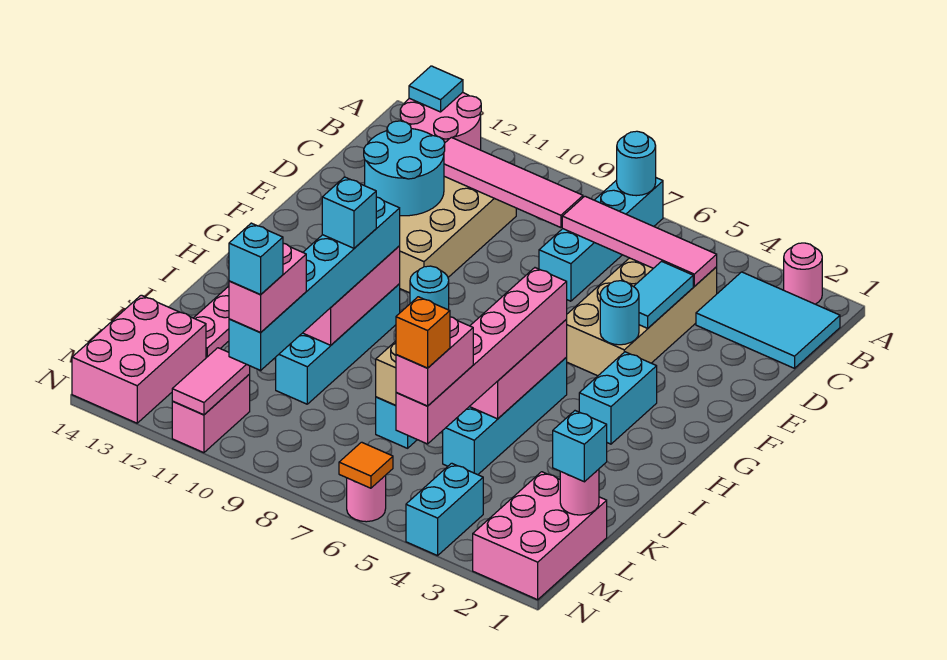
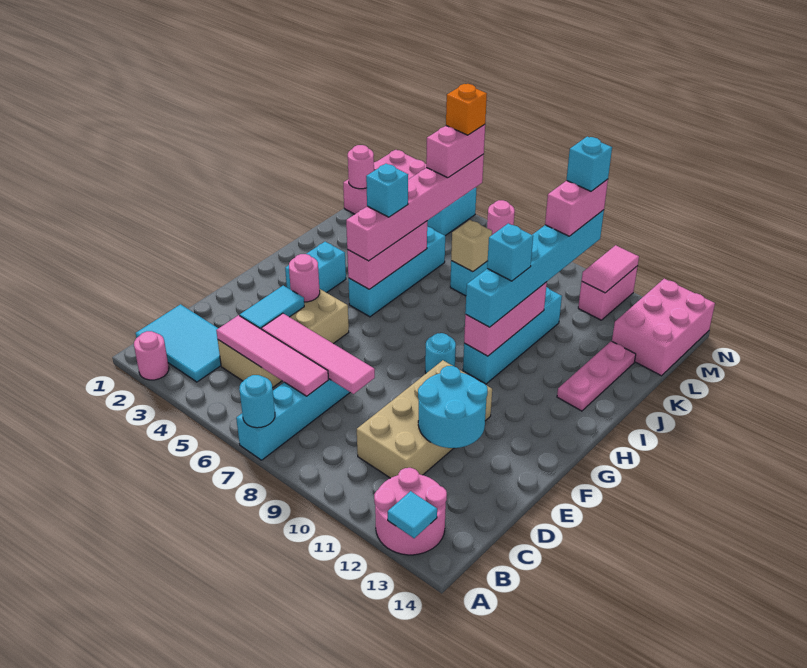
pink 1x4 tile [444,137,583,228] -> pink 1x4 tile moved to [261,313,375,394]
cyan 1x1 round brick [600,281,639,345] -> pink 1x1 round brick [289,254,320,302]
cyan 1x1 brick [553,411,607,482] -> cyan 1x1 brick moved to [366,164,408,217]
orange 1x1 tile [339,442,393,488] -> none

